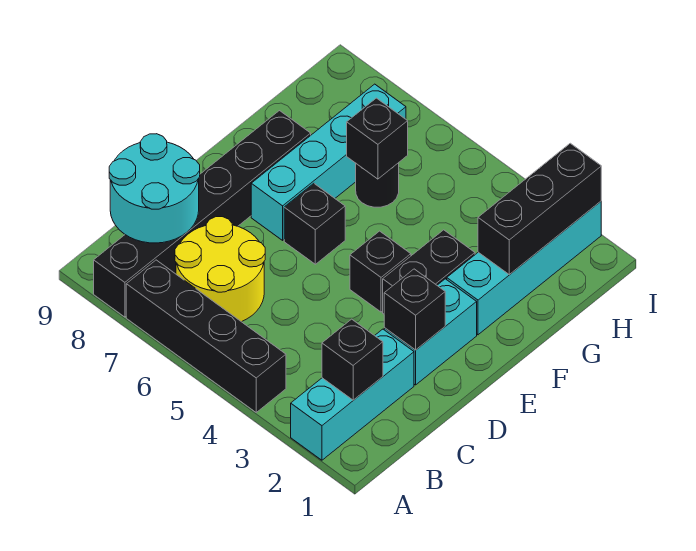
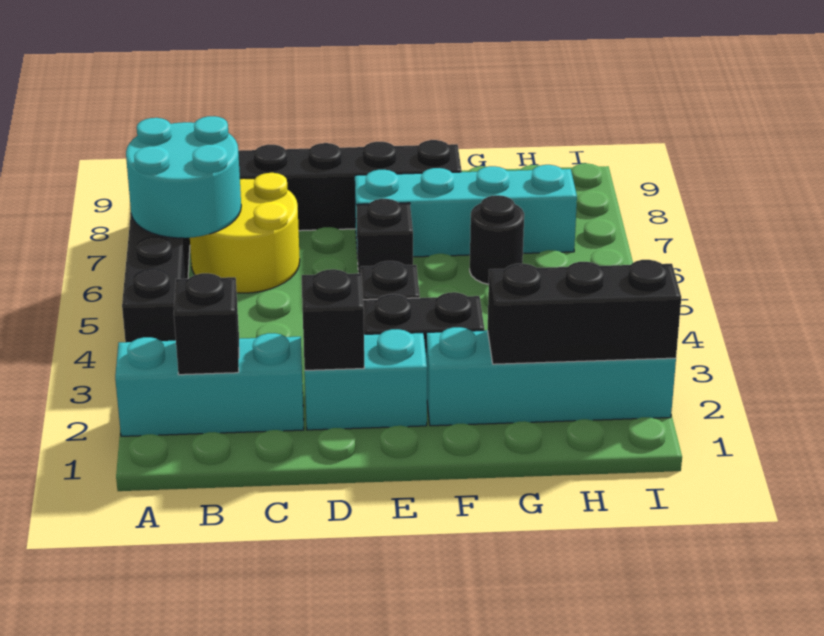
cyan 2x2 round brick [109,134,200,243] -> cyan 2x2 round brick moved to [126,116,241,238]
black 1x1 brick [347,98,408,179] -> none

